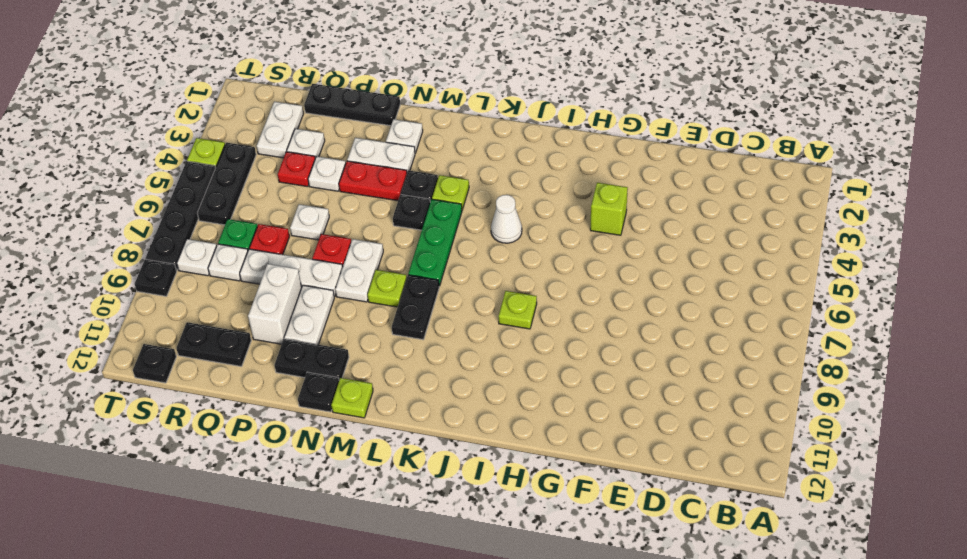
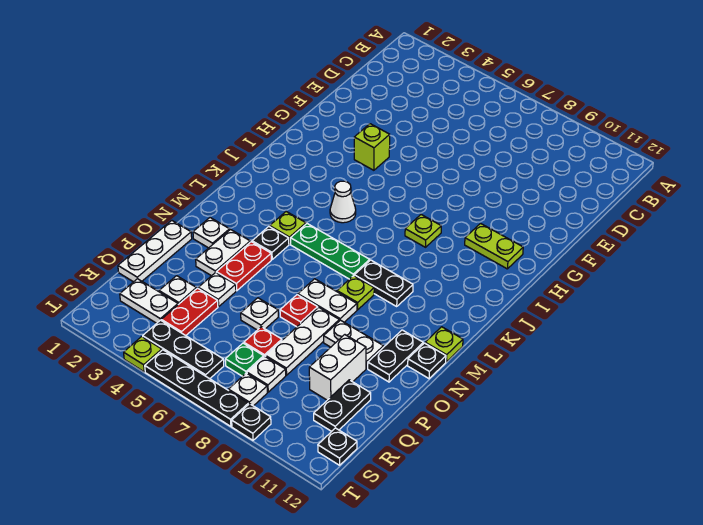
none -> lime 1x2 plate [465,224,523,269]
black 1x1 plate [393,195,430,230] -> none
black 1x3 plate [304,84,400,126] -> white 1x3 plate [118,221,192,282]
white 1x2 brick [248,264,302,344] -> white 1x2 brick turned to [309,335,366,400]
red 1x1 plate [278,152,315,187] -> red 1x2 plate [161,288,218,336]

